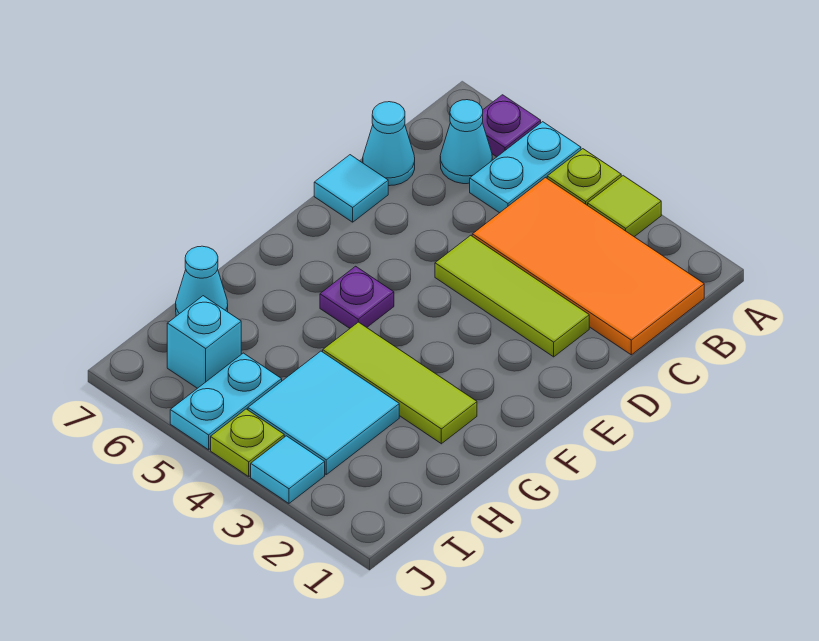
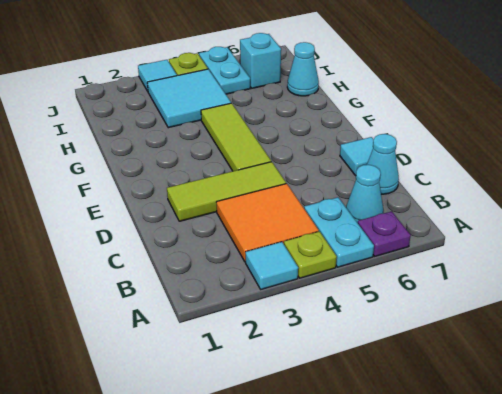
lime 1x1 tile [588,176,661,237] -> cyan 1x1 tile [245,242,298,289]
orange 2x4 tile [472,178,704,355] -> orange 2x2 tile [217,184,319,262]
purple 1x1 plate [320,266,394,328] -> none
lime 1x3 tile [323,322,477,444] -> lime 1x3 tile turned to [201,103,271,171]

